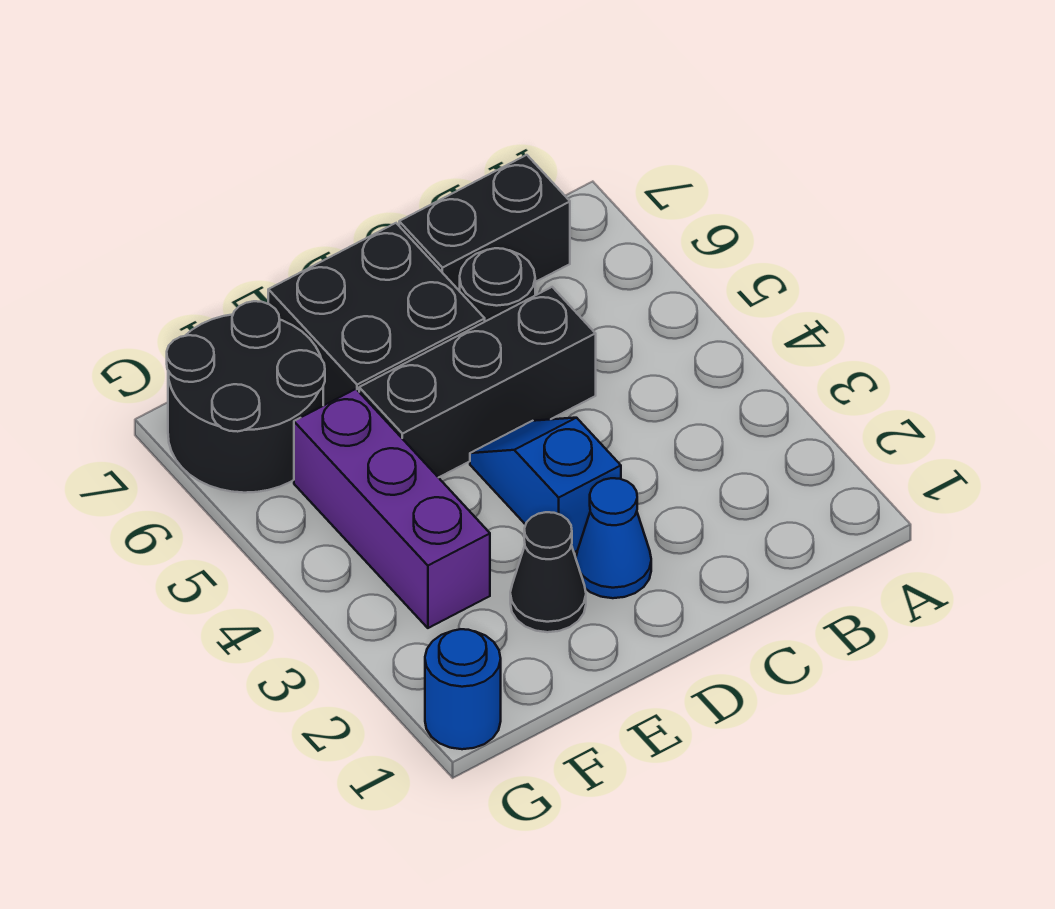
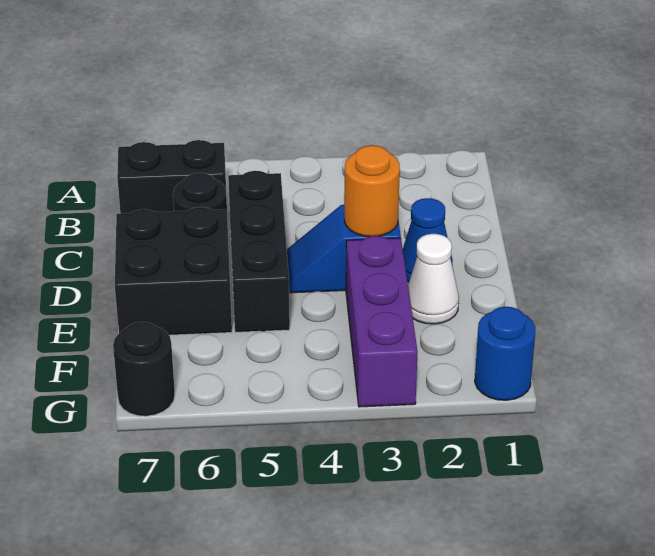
black 1x2 brick [399,155,570,291] -> black 1x2 brick turned to [117,140,226,214]
none -> orange 1x1 round brick [344,145,400,237]
black 1x1 cone [510,512,586,632] -> white 1x1 cone [408,234,459,324]
purple 1x3 brick [294,389,490,628] -> purple 1x3 brick turned to [346,236,418,407]
black 2x2 round brick [167,301,325,493] -> black 1x1 round brick [113,322,175,416]

